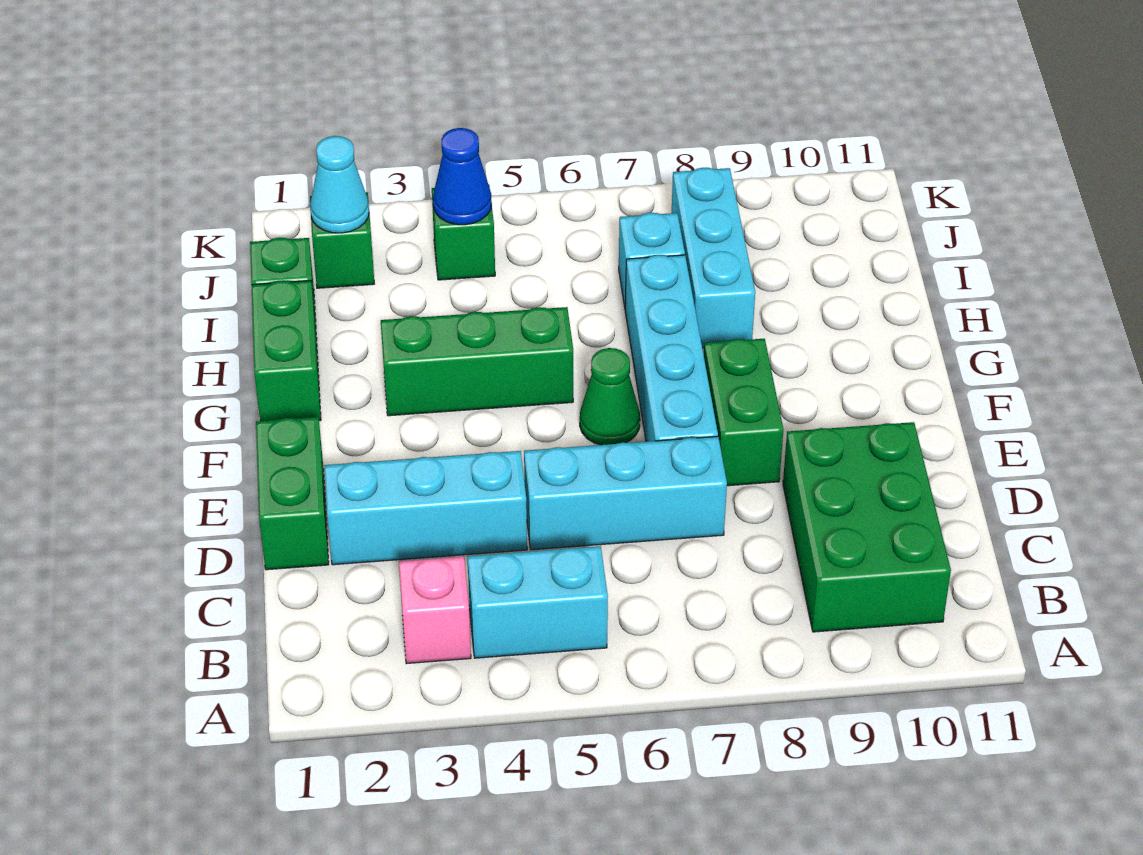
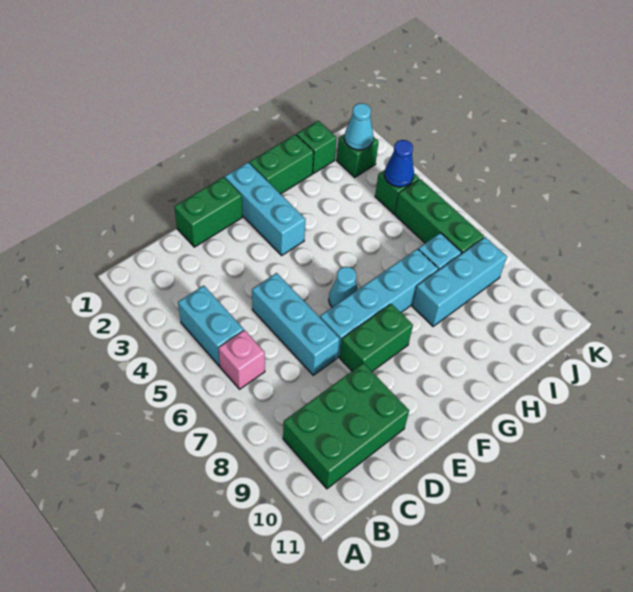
pink 1x1 brick [399,556,471,664] -> pink 1x1 brick moved to [219,330,265,389]
cyan 1x3 brick [324,451,527,565] -> cyan 1x3 brick moved to [225,163,305,255]
green 1x1 cone [580,348,640,445] -> cyan 1x1 cone [329,267,358,307]
green 1x3 brick [381,307,573,416] -> green 1x3 brick moved to [395,179,484,254]

